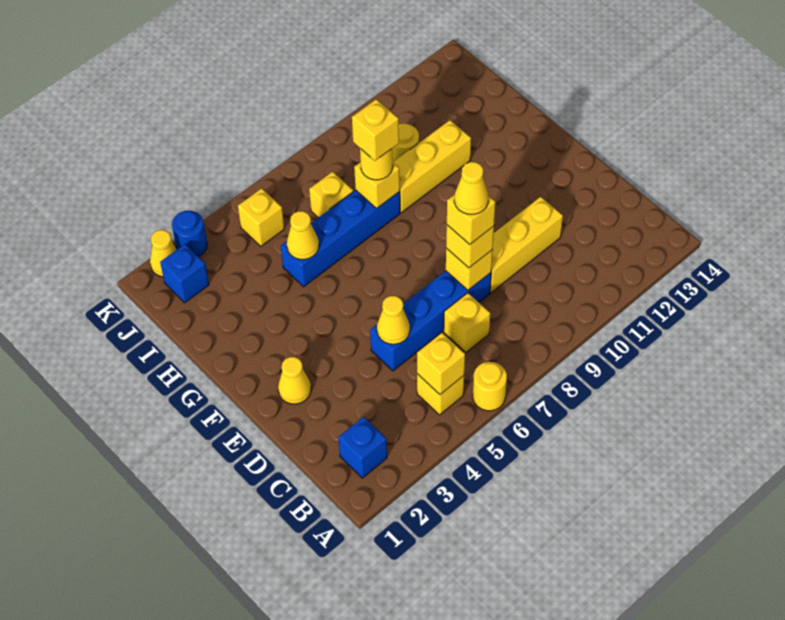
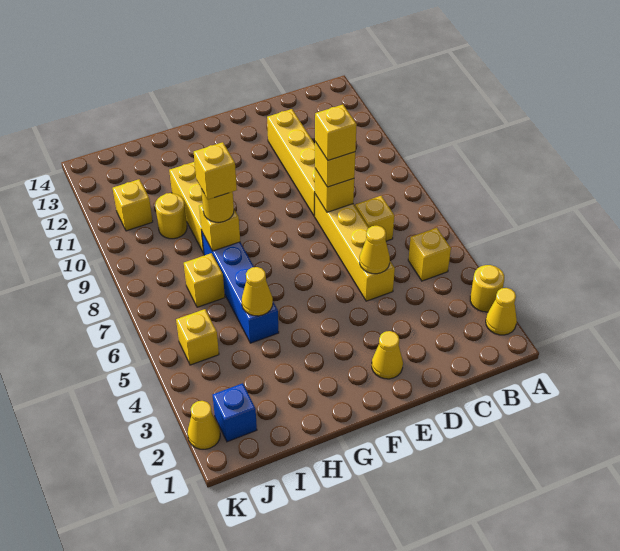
yellow 1x1 round brick [473,362,507,411] -> yellow 1x1 round brick moved to [470,265,504,312]
blue 1x1 brick [338,417,387,478] -> none
yellow 1x1 brick [417,333,465,394] -> yellow 1x1 brick moved to [113,179,153,231]
blue 1x4 brick [370,271,491,371] -> yellow 1x4 brick [315,194,395,301]
yellow 1x1 cone [454,162,488,214] -> yellow 1x1 cone moved to [486,288,517,335]
yellow 1x3 brick [490,197,563,293] -> yellow 1x4 brick [267,109,315,216]
blue 1x1 round brick [172,211,207,257] -> none

